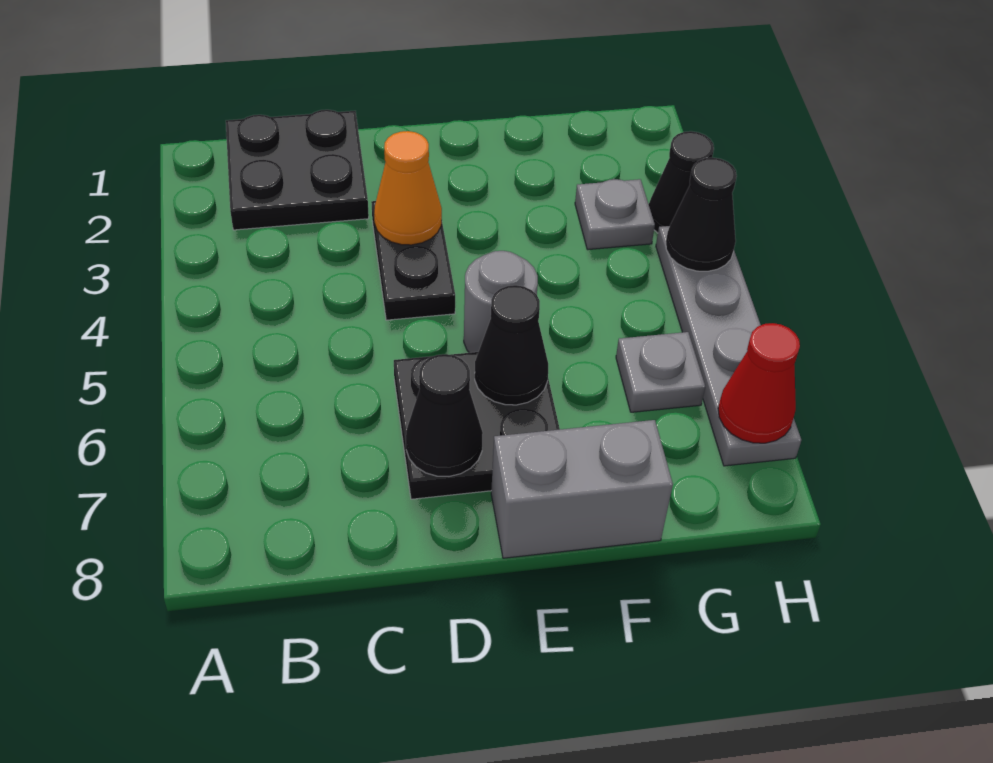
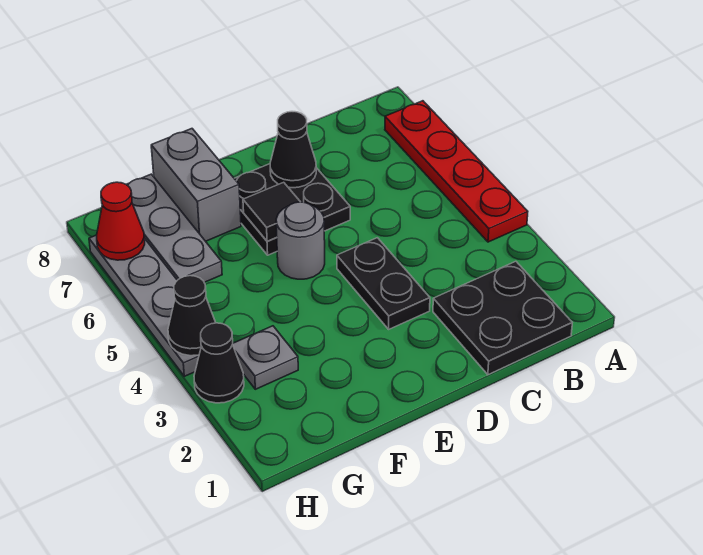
none -> red 1x4 plate [385,101,528,242]
orange 1x1 cone [374,131,442,245] -> none
black 1x1 cone [475,285,548,405] -> black 1x1 tile [243,182,300,241]
grey 1x2 brick [491,420,673,558] -> grey 1x2 brick turned to [151,129,241,241]
grey 1x1 plate [616,332,705,412] -> grey 1x3 plate [126,174,222,282]

